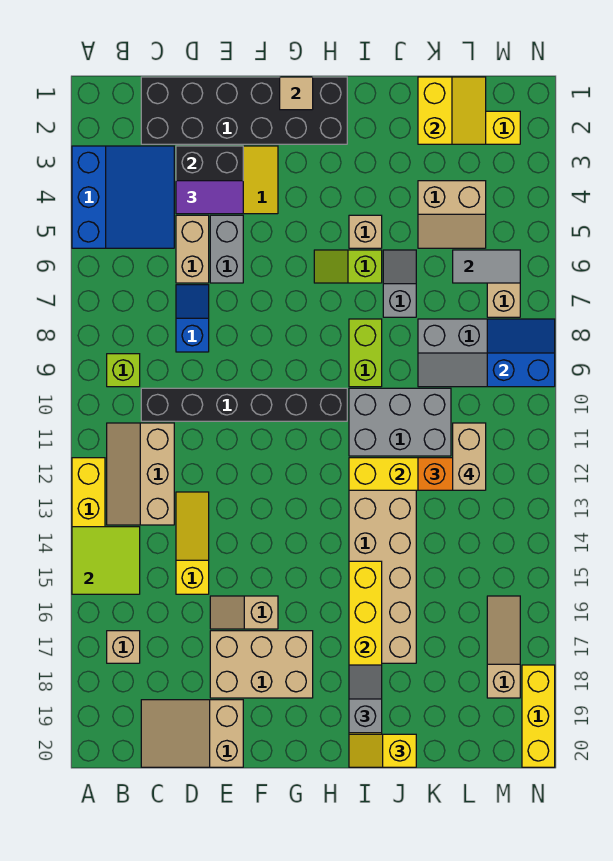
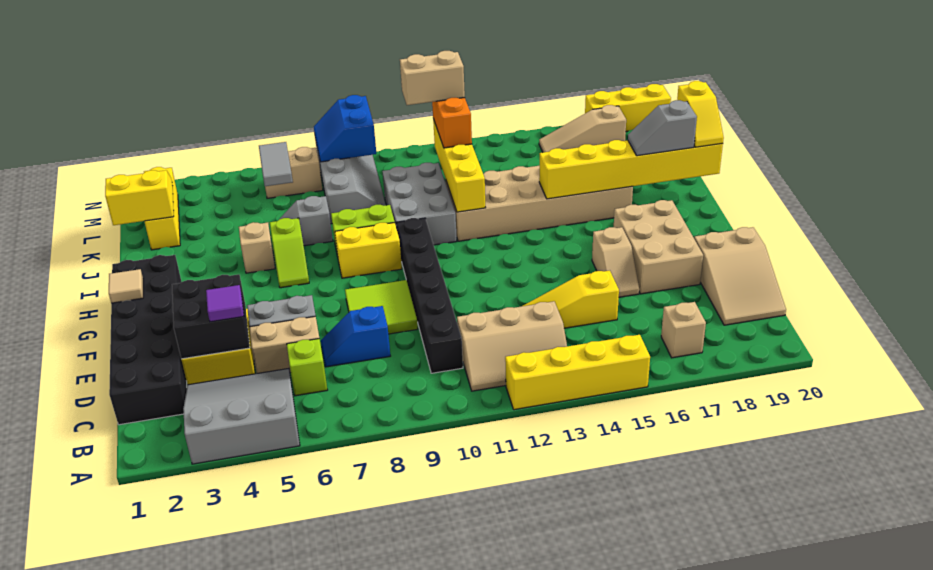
blue 3x3 slope [72,146,174,248] -> grey 3x3 slope [183,368,300,464]
lime 2x2 tile [72,527,140,594] -> lime 2x2 tile moved to [345,280,418,334]
lime 1x1 brick [107,354,140,387] -> lime 1x1 brick moved to [287,339,327,396]
purple 1x2 tile [176,181,243,214] -> purple 1x1 tile [206,285,244,322]
none -> yellow 1x2 brick [335,223,402,278]
tan 2x2 slope [418,181,486,248] -> none

